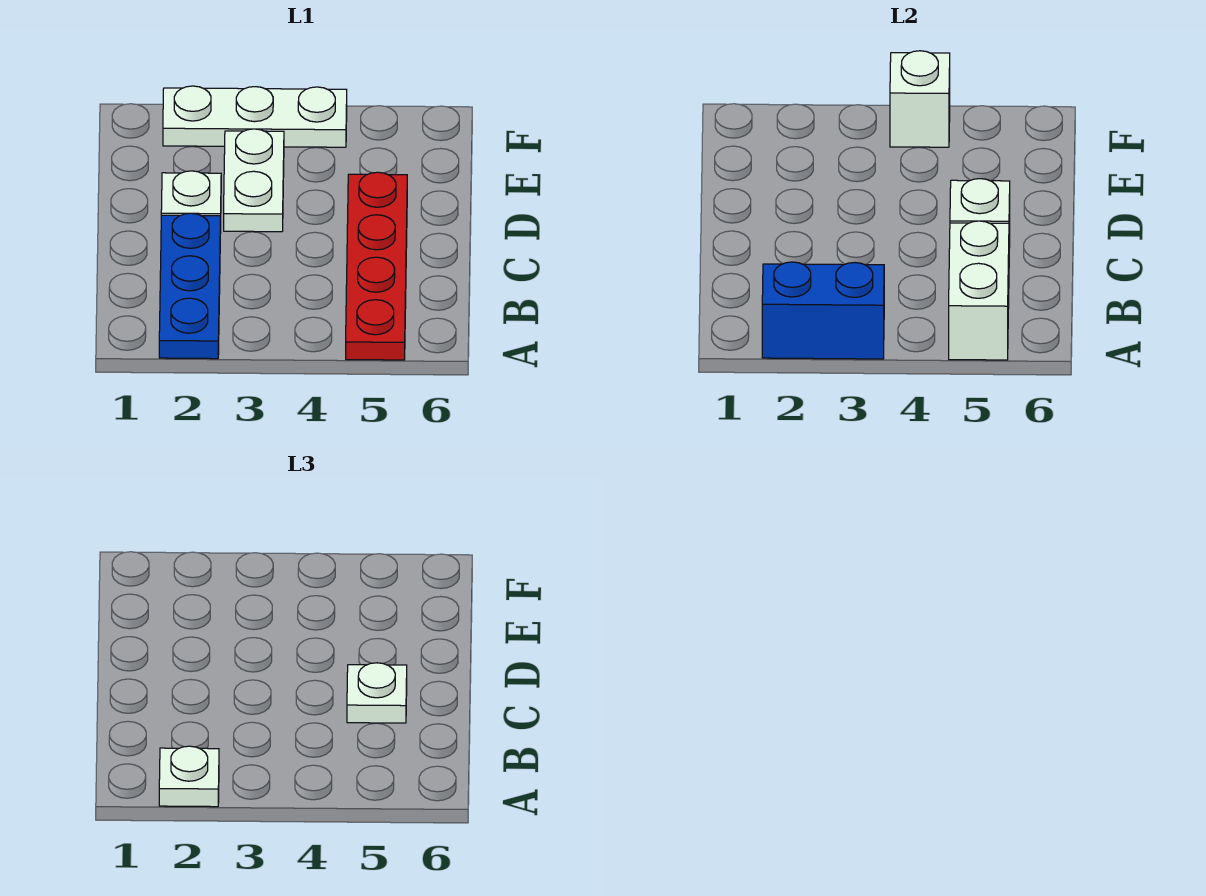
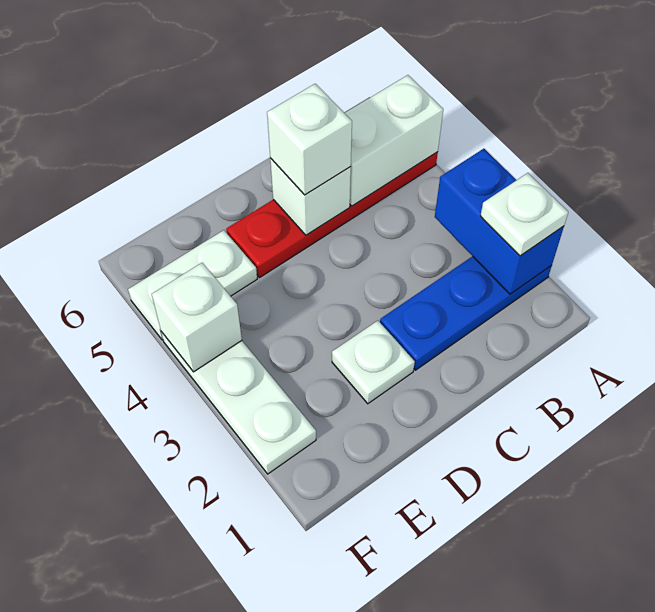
white 1x1 plate [347,663,407,723] -> white 1x1 brick [267,84,352,195]
white 1x2 plate [224,129,284,232] -> white 1x2 plate moved to [128,230,257,340]

